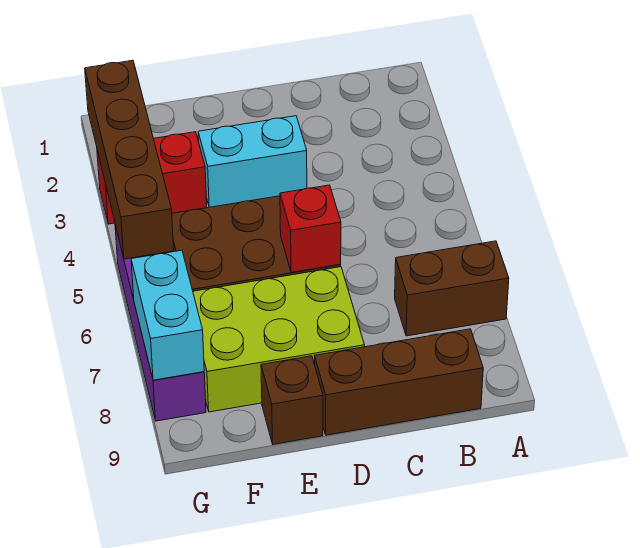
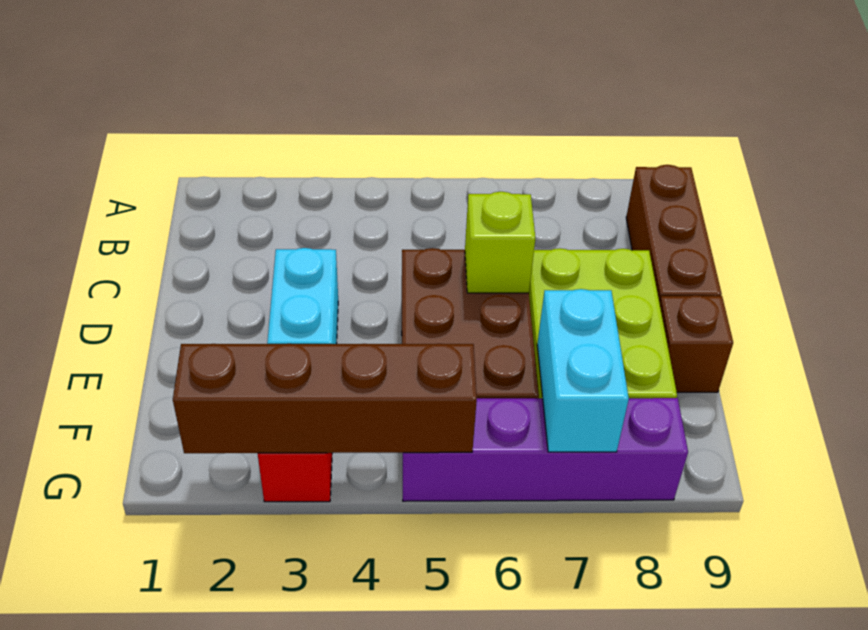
brown 1x2 brick [395,241,509,336] -> none
red 1x1 brick [280,185,341,273] -> lime 1x1 brick [465,192,535,293]
cyan 1x2 brick [131,250,204,380] -> cyan 1x2 brick turned to [537,289,629,452]

